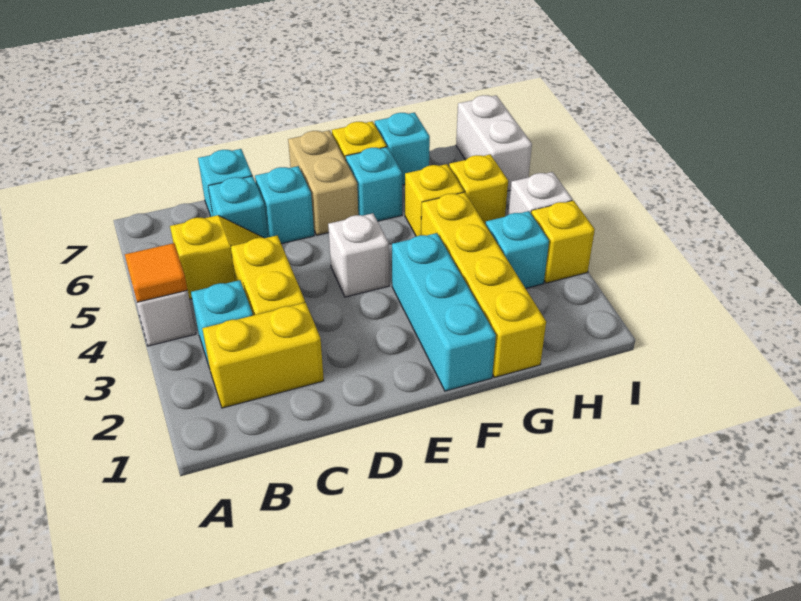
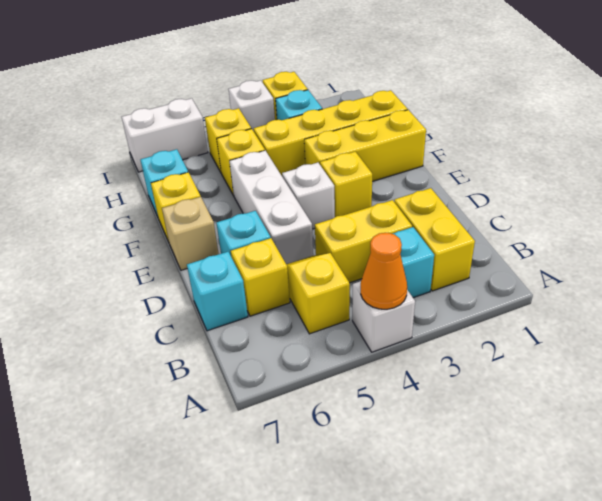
orange 1x1 tile [125,243,188,302] -> orange 1x1 cone [361,233,407,309]
cyan 1x1 brick [208,176,268,238] -> yellow 1x1 brick [231,238,290,316]
none -> white 1x3 brick [230,150,313,264]
none -> yellow 1x1 brick [320,152,372,217]
tan 1x2 brick [288,130,358,235] -> tan 1x1 brick [162,197,219,270]
cyan 1x3 brick [392,233,496,391] -> yellow 1x3 brick [304,110,426,181]
cyan 1x1 brick [346,147,402,221] -> none

